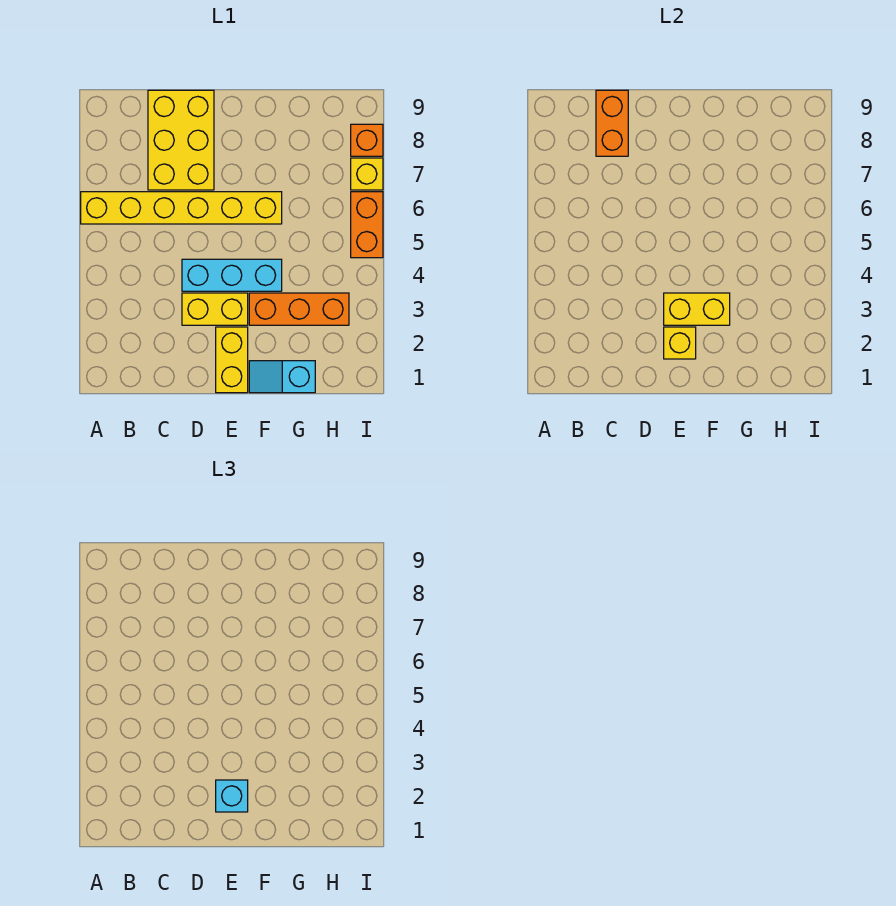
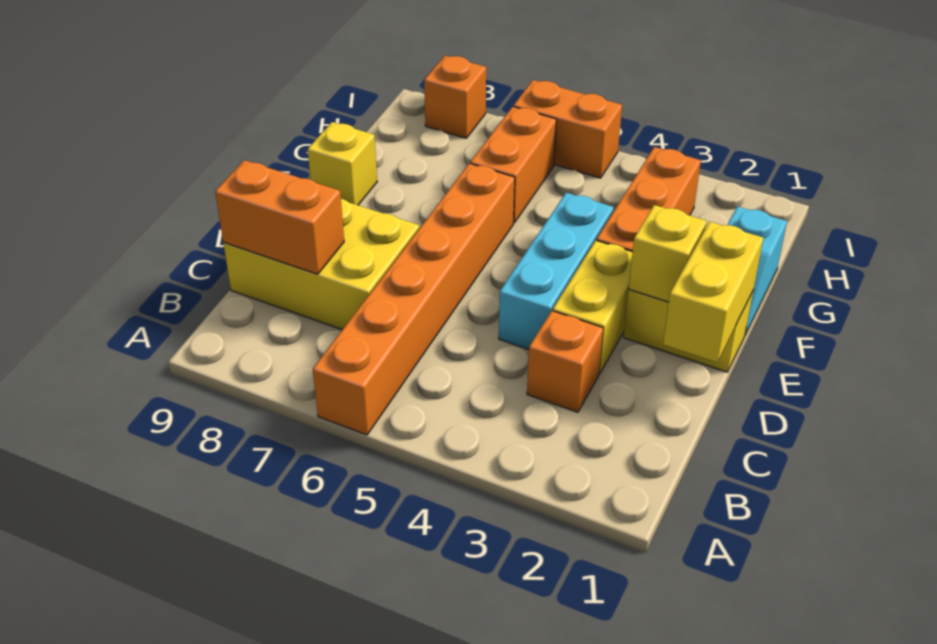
yellow 1x6 brick [81,192,282,224] -> orange 1x6 brick [313,163,515,435]
none -> orange 1x1 brick [527,311,603,412]
cyan 1x1 brick [216,780,248,812] -> none
yellow 1x2 brick [664,293,730,325] -> yellow 1x2 brick moved to [663,222,763,362]
none -> orange 1x2 brick [470,107,556,223]
yellow 1x1 brick [351,158,383,190] -> yellow 1x1 brick moved to [308,122,377,205]

